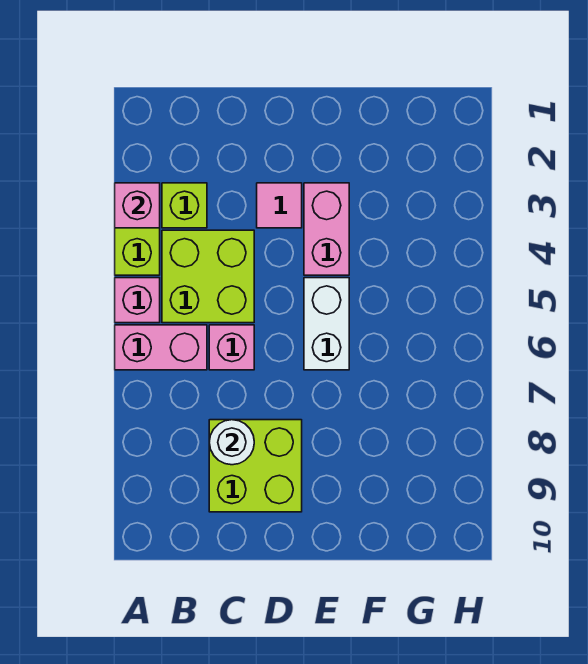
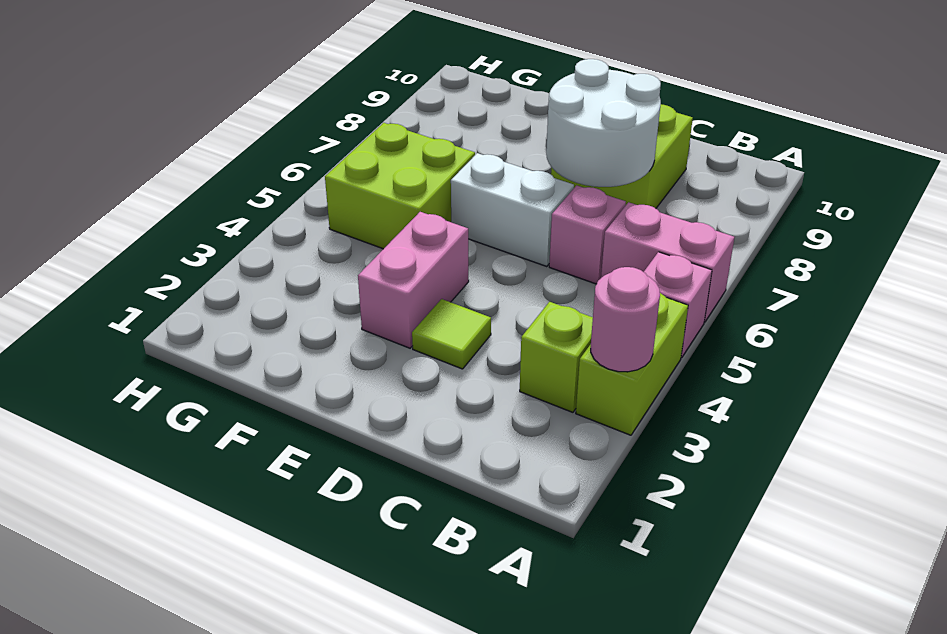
pink 1x1 brick [115,183,160,228] -> pink 1x1 round brick [591,267,660,372]
lime 2x2 brick [162,230,254,323] -> lime 2x2 brick moved to [325,123,475,249]
white 1x1 round brick [209,420,254,465] -> white 2x2 round brick [546,59,661,187]
pink 1x1 tile [257,183,302,228] -> lime 1x1 tile [412,299,491,369]
white 1x2 brick [304,278,349,370] -> white 1x2 brick turned to [451,153,574,267]

